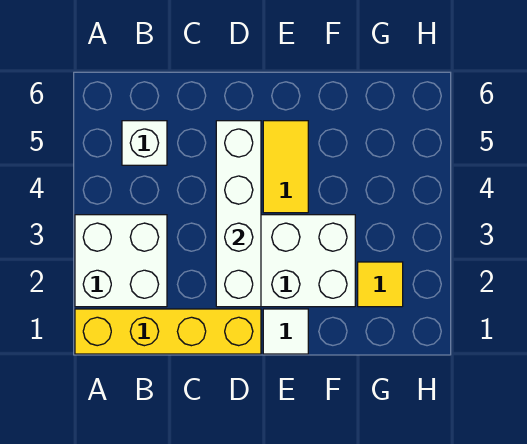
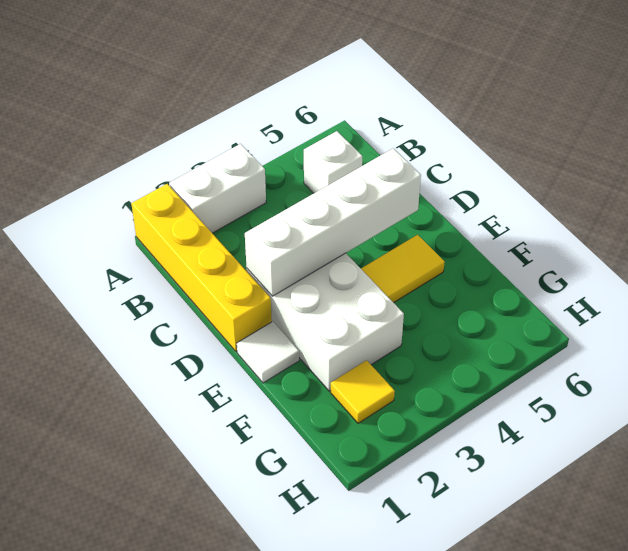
white 2x2 brick [75,215,167,307] -> white 1x2 brick [169,144,266,233]

